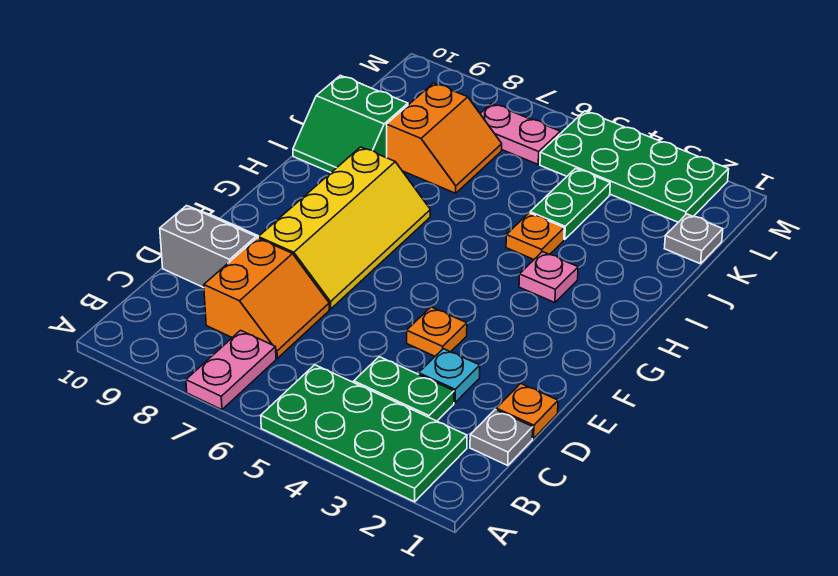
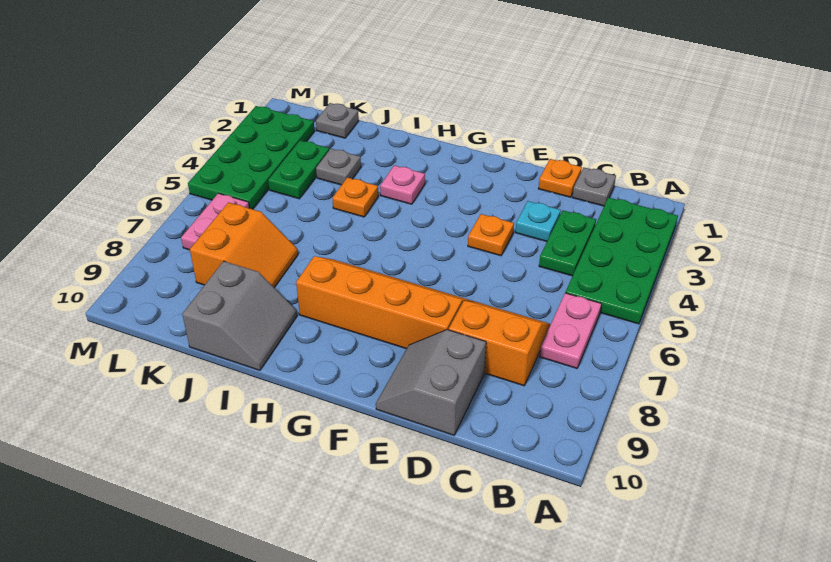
pink 1x2 plate [186,330,276,410] -> pink 1x2 plate turned to [540,293,601,368]
yellow 2x4 slope [258,147,430,309] -> orange 2x4 slope [296,256,474,349]
green 2x2 slope [293,75,408,173] -> grey 2x2 slope [182,261,297,370]
none -> grey 1x1 plate [316,149,361,185]
green 1x2 plate [530,168,610,240] -> green 1x2 plate turned to [268,140,329,199]
orange 2x2 slope [386,83,502,193] -> orange 2x2 slope turned to [190,202,298,287]

